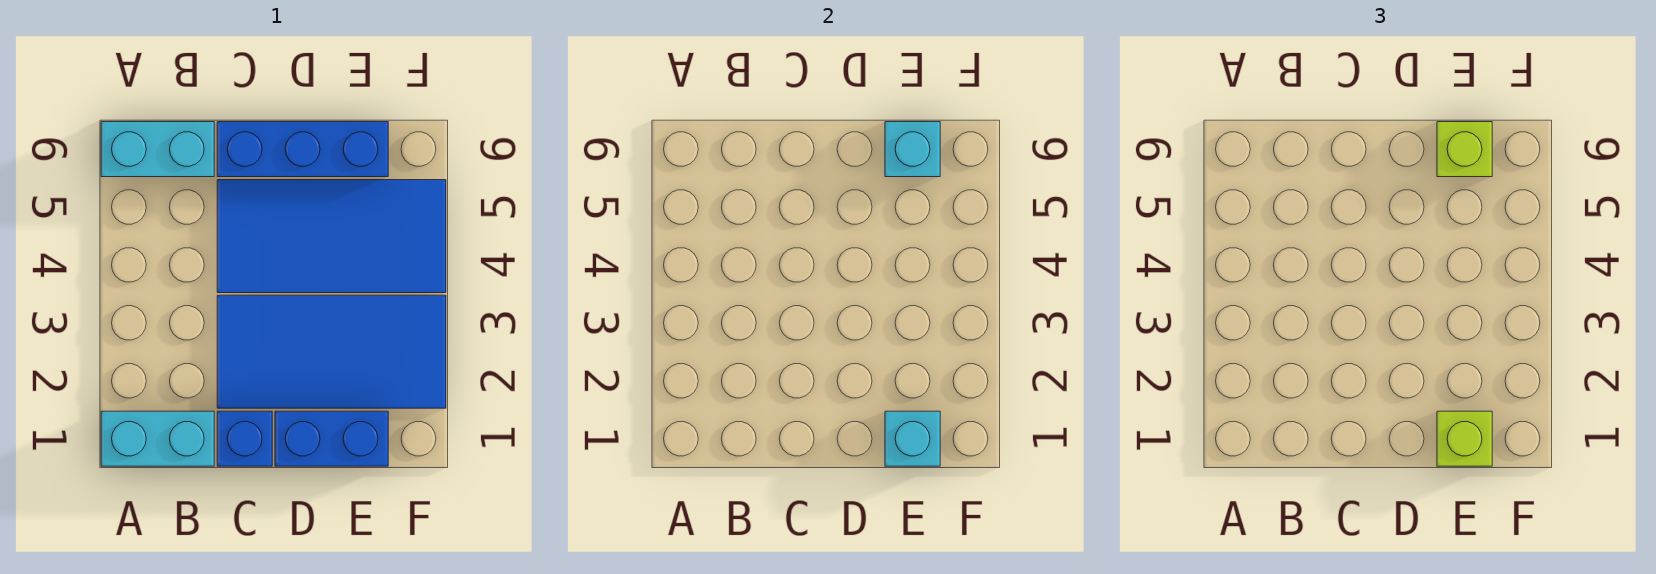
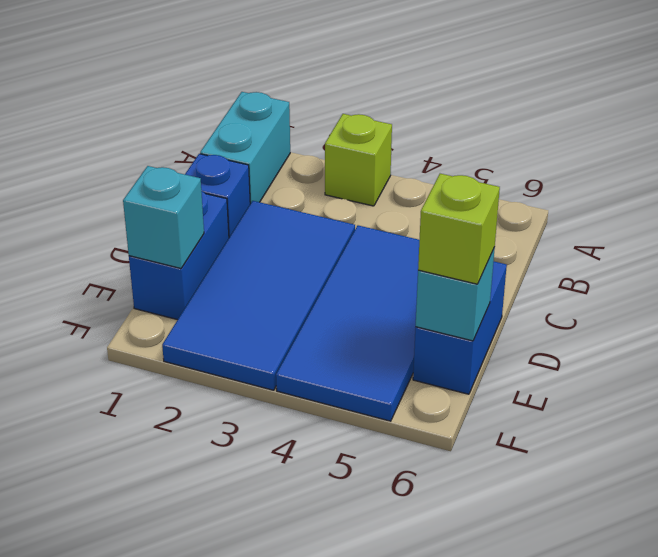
cyan 1x2 brick [101,122,214,177] -> none
blue 1x3 brick [217,122,388,177] -> blue 1x2 brick [413,261,507,394]
lime 1x1 brick [1437,411,1492,466] -> lime 1x1 brick moved to [325,114,392,206]

